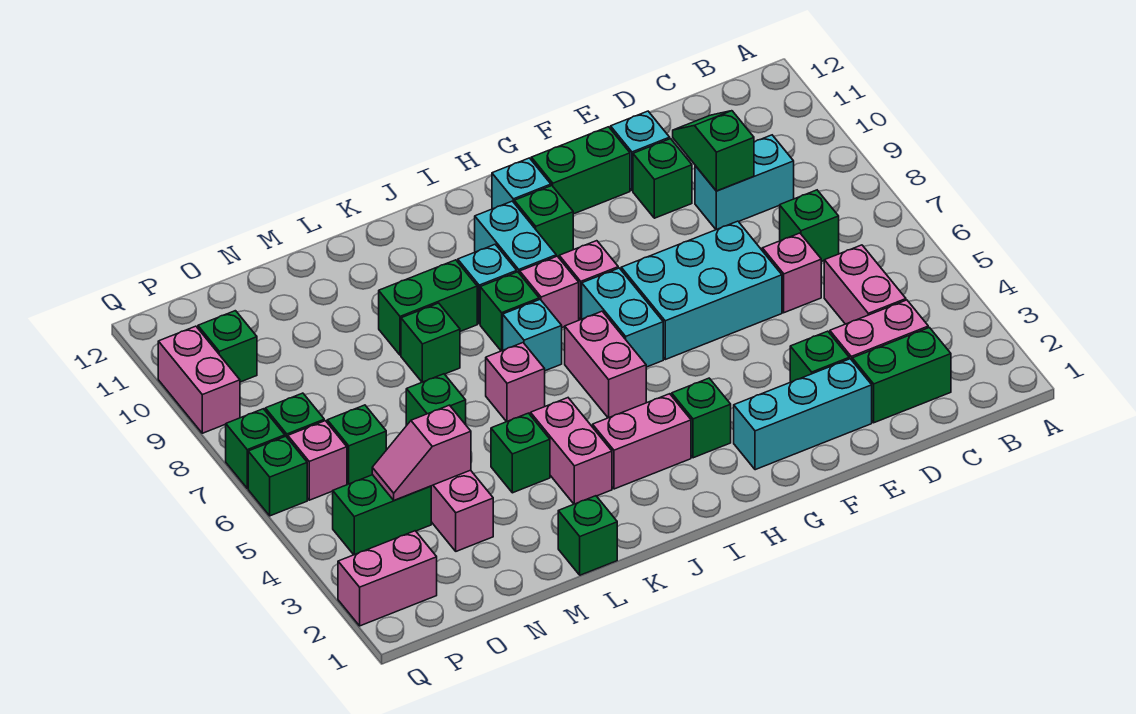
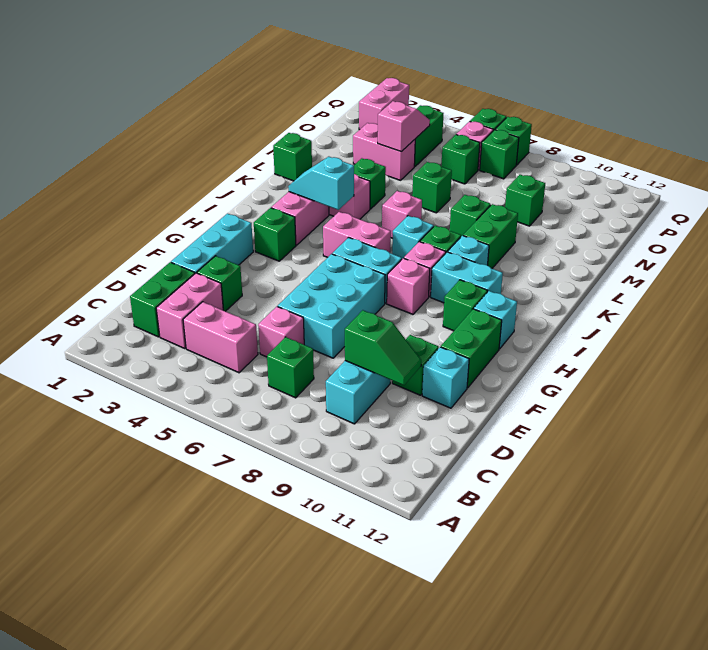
none -> cyan 1x2 slope [288,157,354,210]
green 1x1 brick [198,311,257,382] -> green 1x1 brick moved to [505,175,545,226]
pink 1x2 brick [158,326,240,433] -> none

